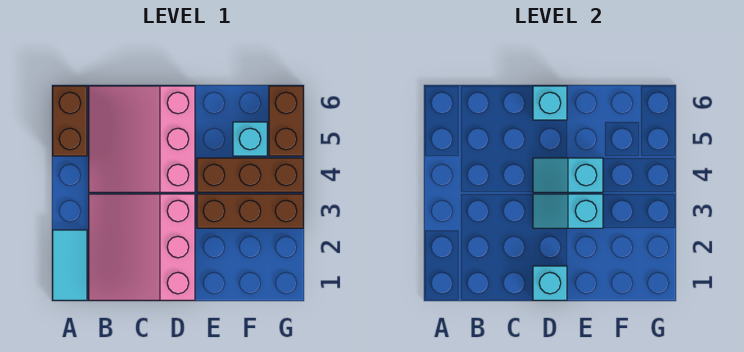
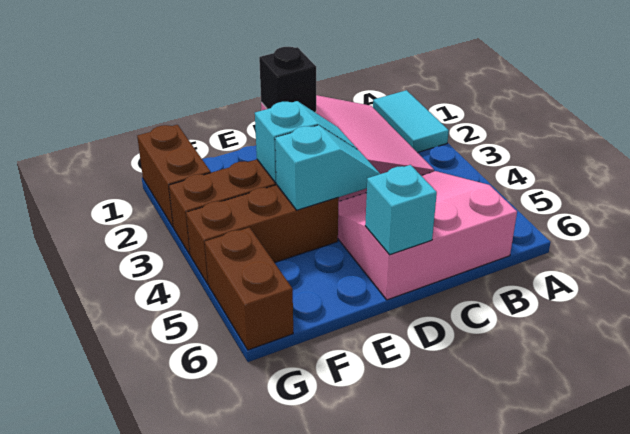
brown 1x2 brick [53,86,87,156] -> brown 1x2 brick moved to [137,125,211,227]
pink 3x3 slope [89,86,195,192] -> pink 3x3 slope turned to [338,171,517,300]
cyan 1x1 brick [533,266,567,300] -> black 1x1 brick [259,47,316,112]
cyan 1x1 brick [233,122,267,156] -> none

